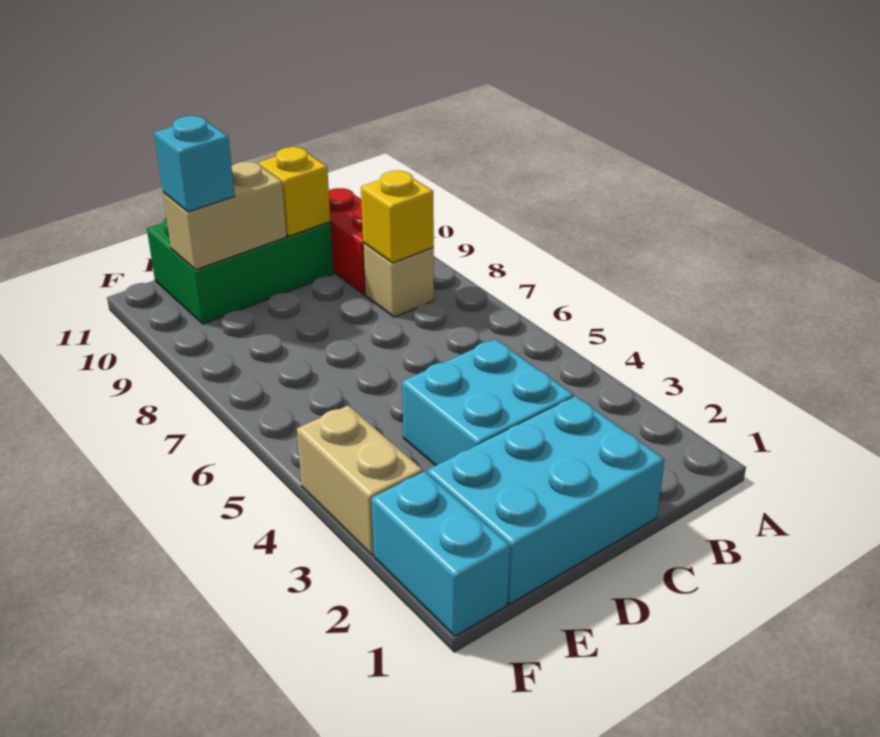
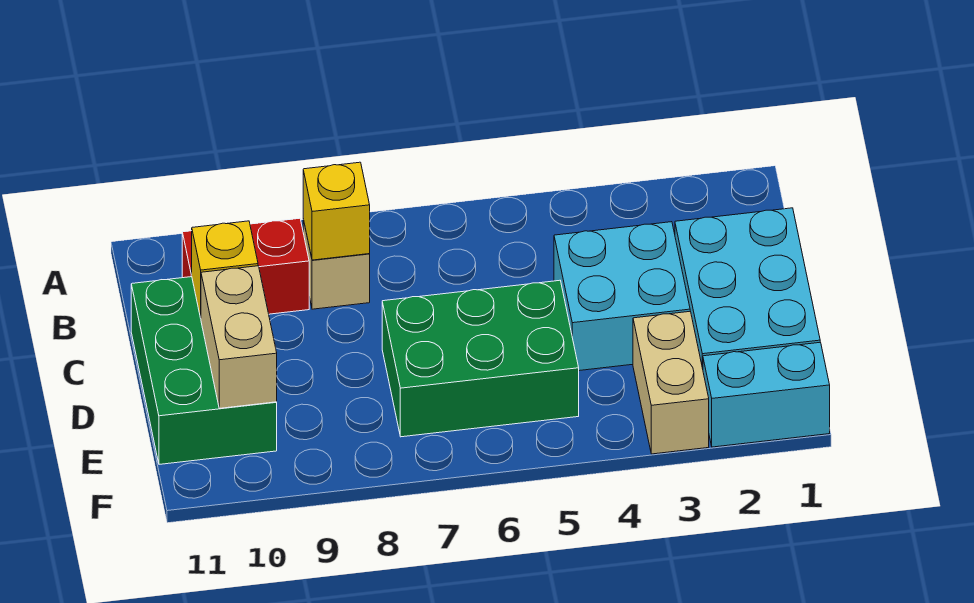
none -> green 2x3 brick [382,280,579,437]
cyan 1x1 brick [154,116,235,212] -> none
tan 1x2 brick [297,405,423,555] -> tan 1x2 brick turned to [633,311,709,454]

